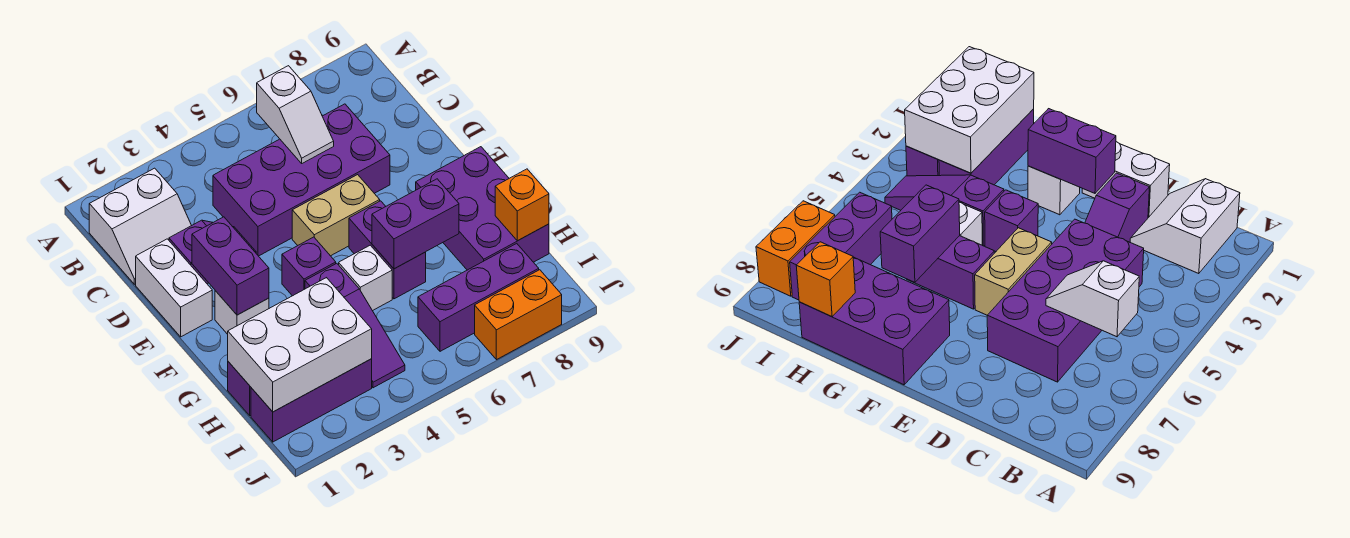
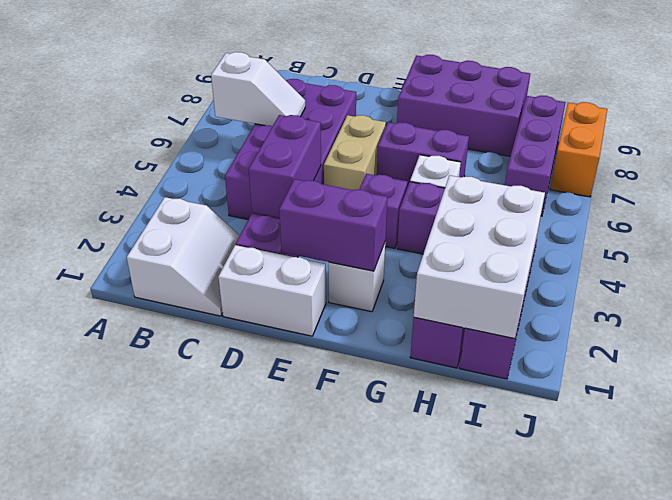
purple 1x2 brick [372,179,459,269] -> purple 1x2 brick moved to [249,115,321,218]
orange 1x1 brick [495,169,549,241] -> none

